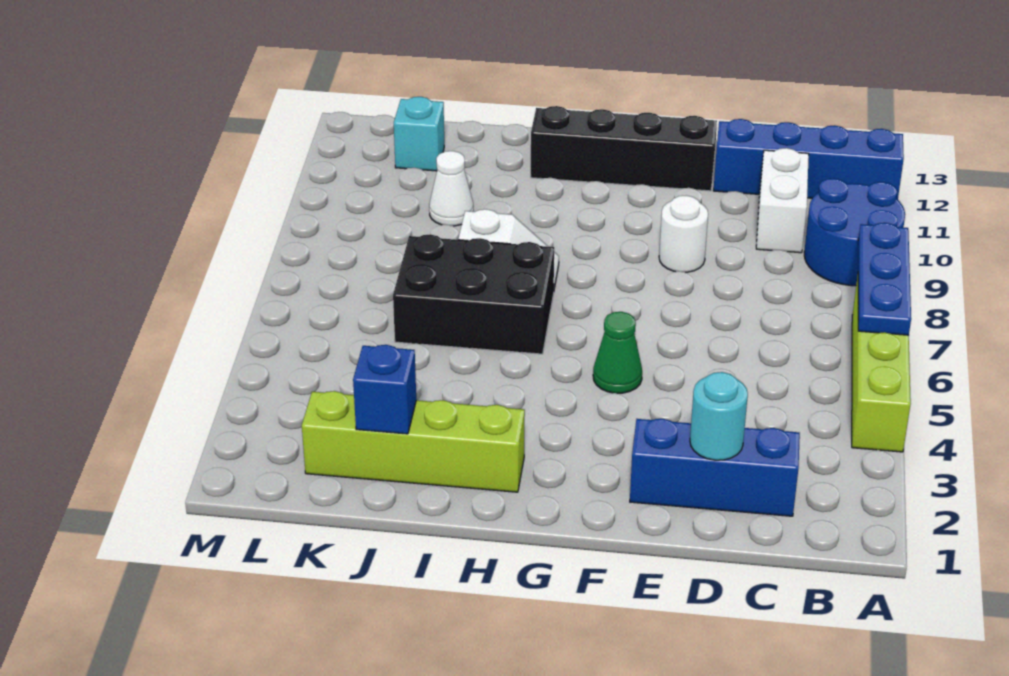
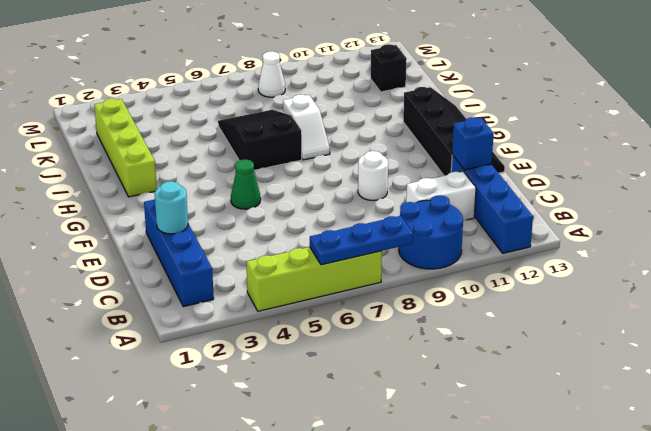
blue 1x3 brick [630,419,800,516] -> blue 1x4 brick [144,199,214,307]
black 2x3 brick [393,234,554,354] -> black 2x3 slope [218,110,302,170]
blue 1x1 brick [353,345,416,434] -> blue 1x1 brick moved to [452,117,494,170]
white 1x1 cone [429,151,474,226] -> white 1x1 cone moved to [258,51,285,97]
cyan 1x1 brick [394,97,444,171] -> black 1x1 brick [371,44,407,92]

